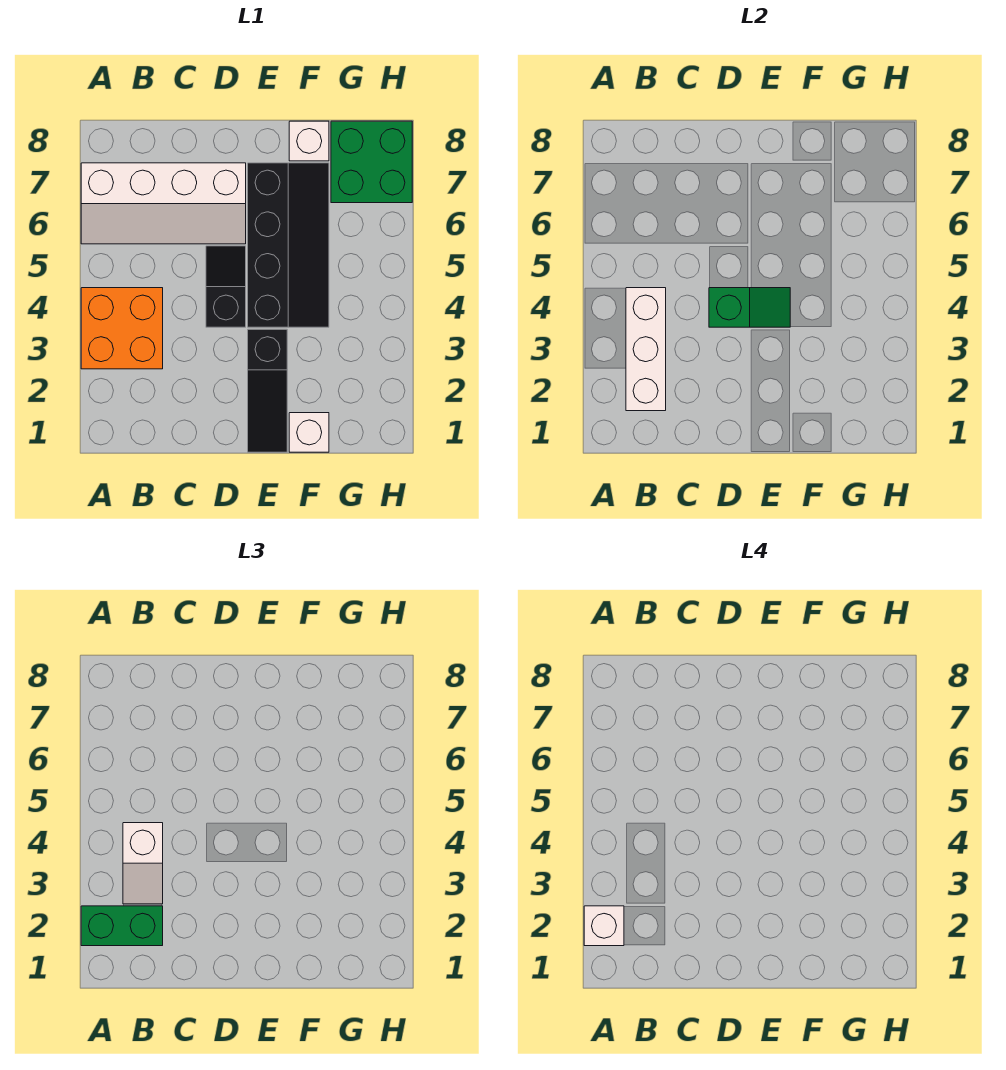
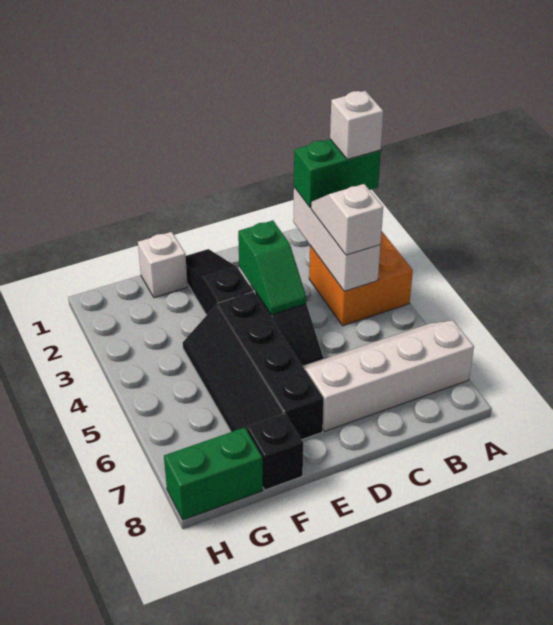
green 1x2 slope [709,288,790,327] -> green 1x2 slope turned to [238,221,306,315]
white 1x1 brick [289,121,329,161] -> black 1x1 brick [247,414,303,490]
green 2x2 brick [331,121,412,203] -> green 1x2 brick [164,427,263,520]

